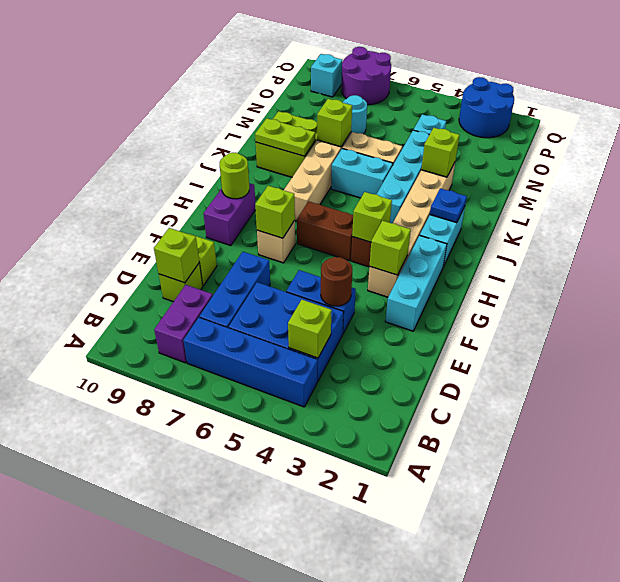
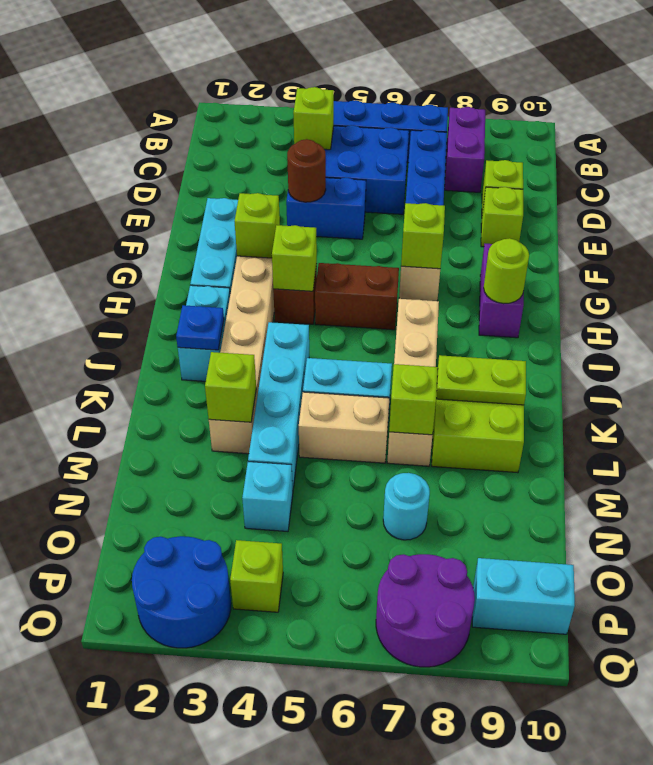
lime 1x1 brick [154,228,199,283] -> lime 1x1 brick moved to [230,540,283,612]
cyan 1x1 brick [311,54,343,97] -> cyan 1x2 brick [472,558,575,634]

